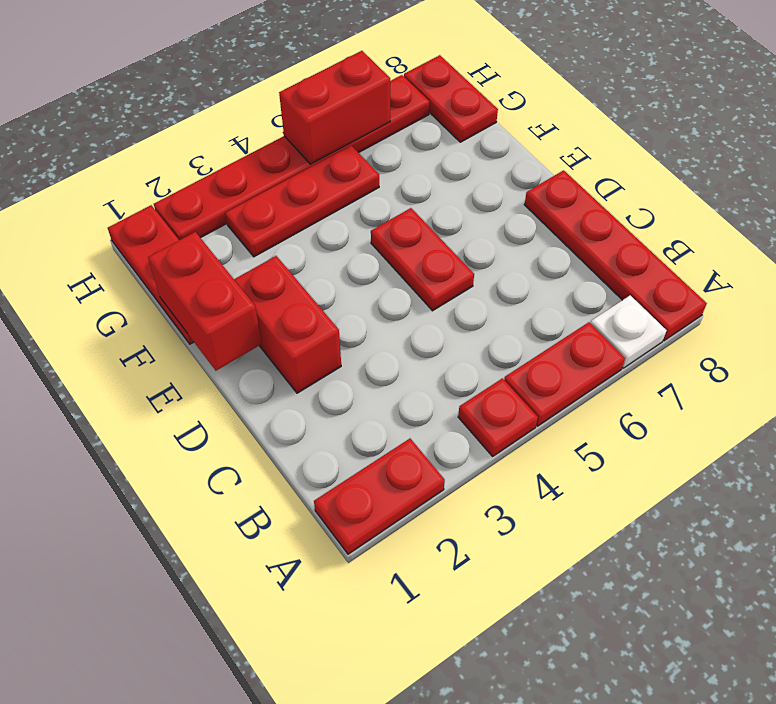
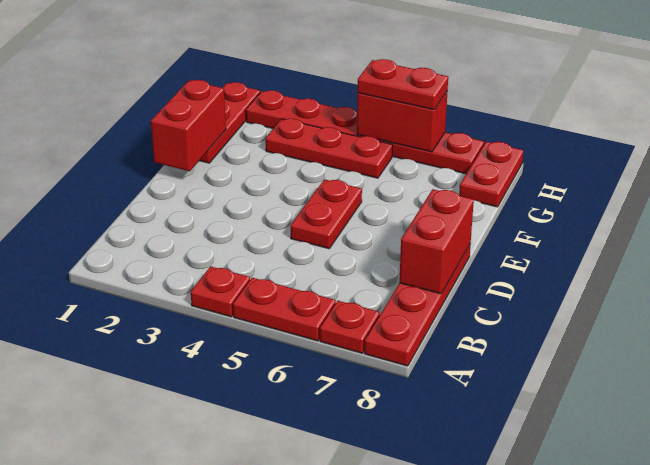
red 1x2 plate [314,439,445,554] -> red 1x2 plate moved to [358,59,448,110]
white 1x1 plate [591,295,667,368] -> red 1x1 plate [320,301,380,353]
red 1x2 brick [234,256,341,393] -> red 1x2 brick moved to [399,189,474,294]

